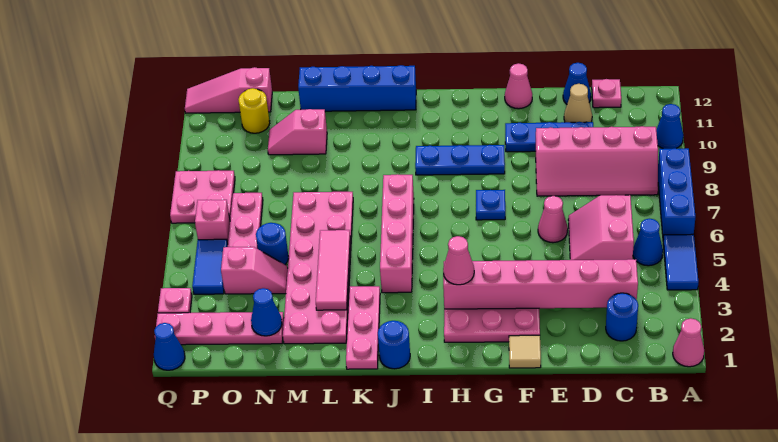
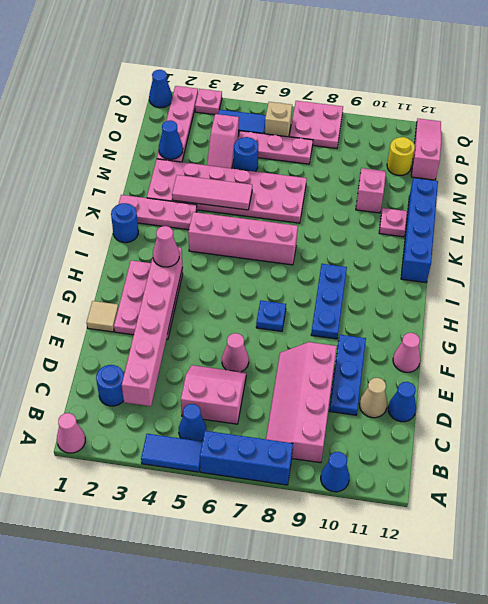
pink 1x1 plate [592,79,621,108] -> pink 1x1 plate moved to [379,208,407,237]
pink 1x1 brick [195,200,230,243] -> tan 1x1 brick [265,102,292,137]

